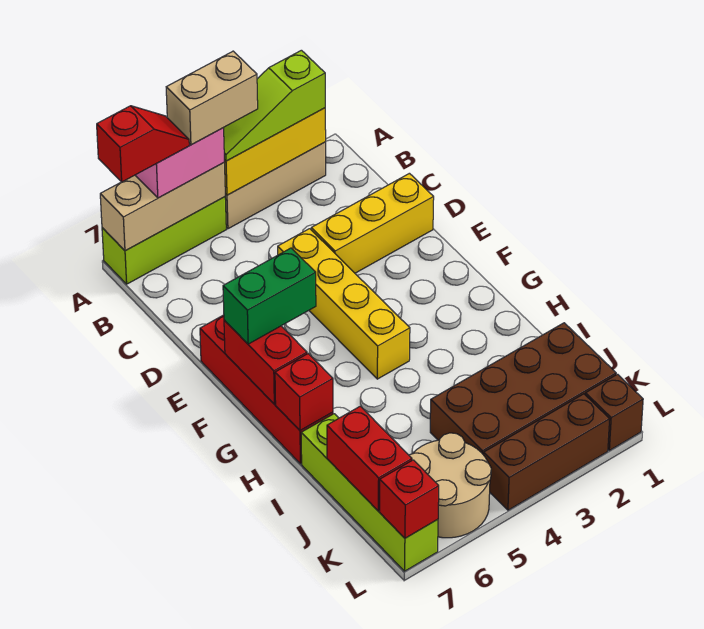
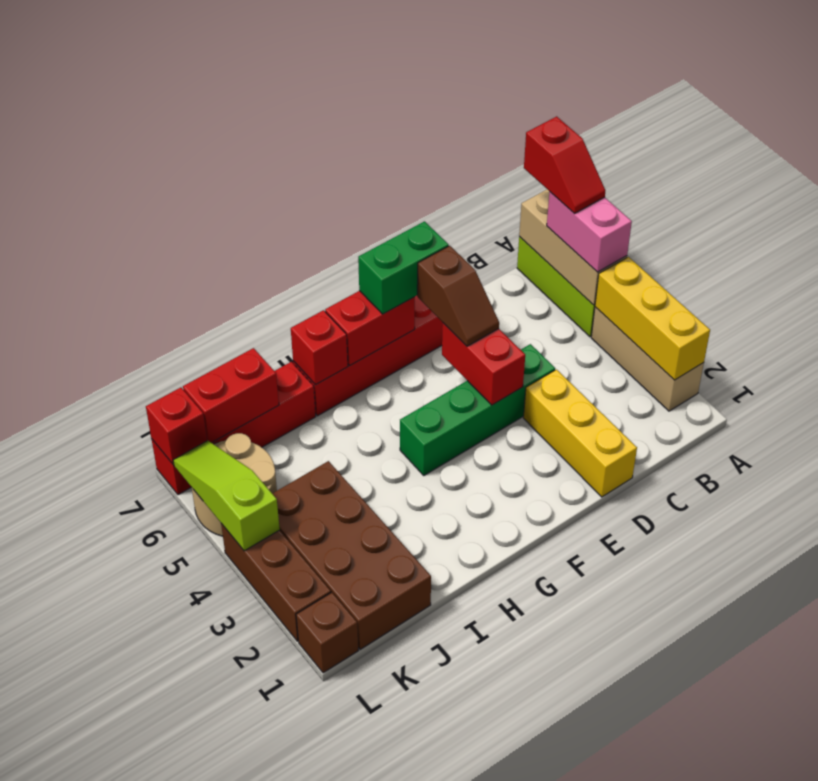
lime 1x3 slope [224,50,325,161] -> lime 1x3 slope moved to [173,441,280,551]
tan 1x2 brick [166,51,258,145] -> none
yellow 1x4 brick [278,229,410,379] -> green 1x4 brick [400,344,555,475]
none -> red 1x2 brick [442,323,525,405]
none -> brown 1x2 slope [417,246,499,346]
green 1x2 brick [223,248,316,344] -> green 1x2 brick turned to [358,221,449,314]
lime 1x4 brick [301,414,438,571] -> red 1x4 brick [152,362,316,495]

